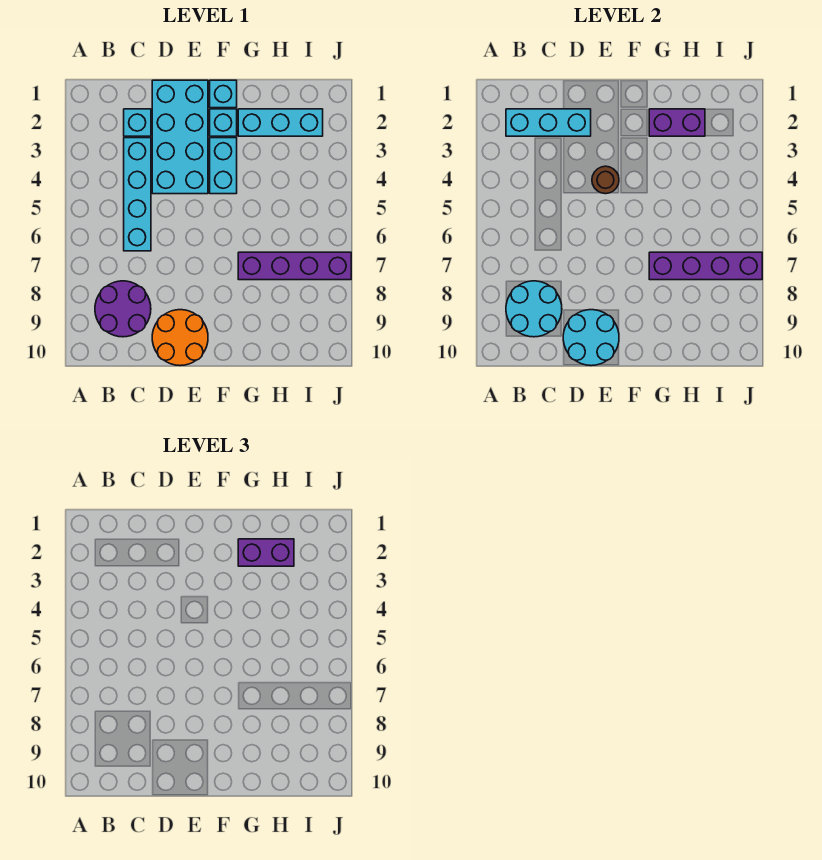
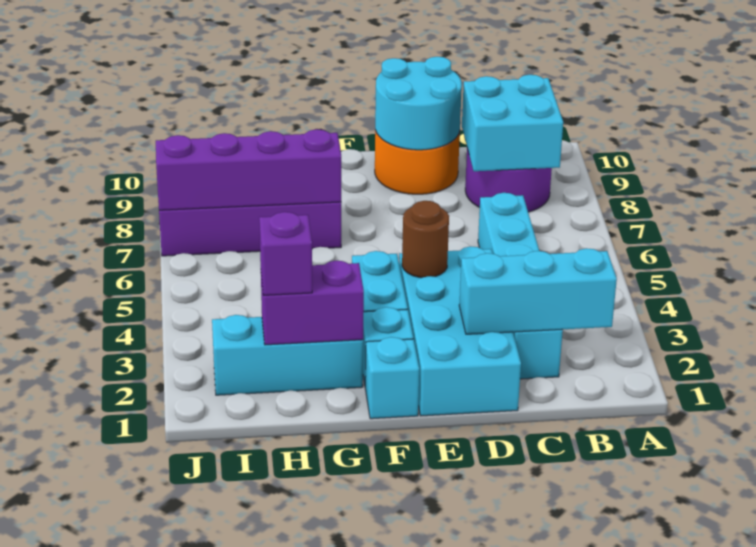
cyan 2x2 round brick [506,281,562,337] -> cyan 2x2 brick [462,75,563,171]
purple 1x2 brick [238,539,294,566] -> purple 1x1 brick [259,212,312,295]

